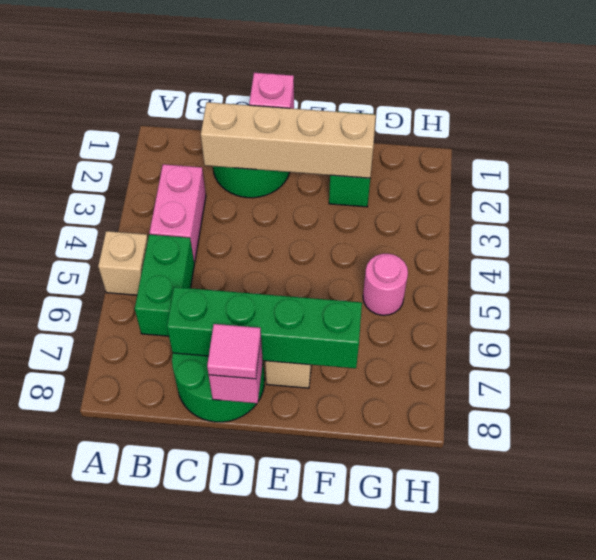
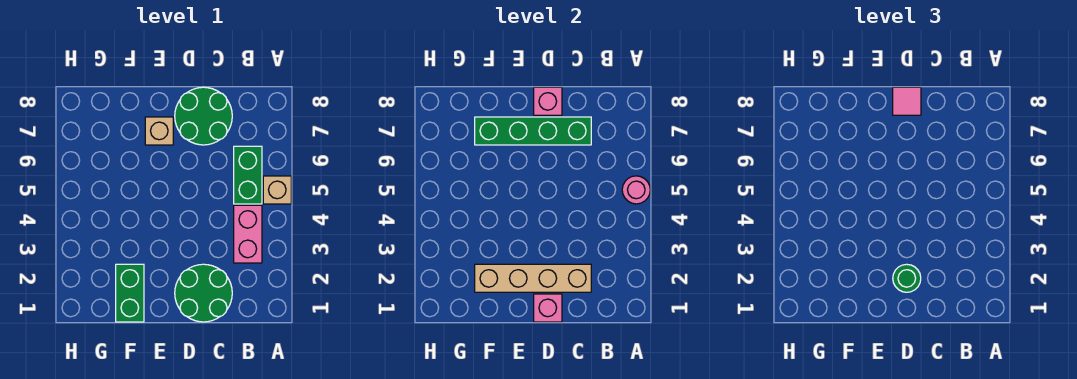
none -> green 1x1 round brick [893,264,921,292]
pink 1x1 round brick [363,254,408,315] -> pink 1x1 round brick moved to [622,176,650,204]

